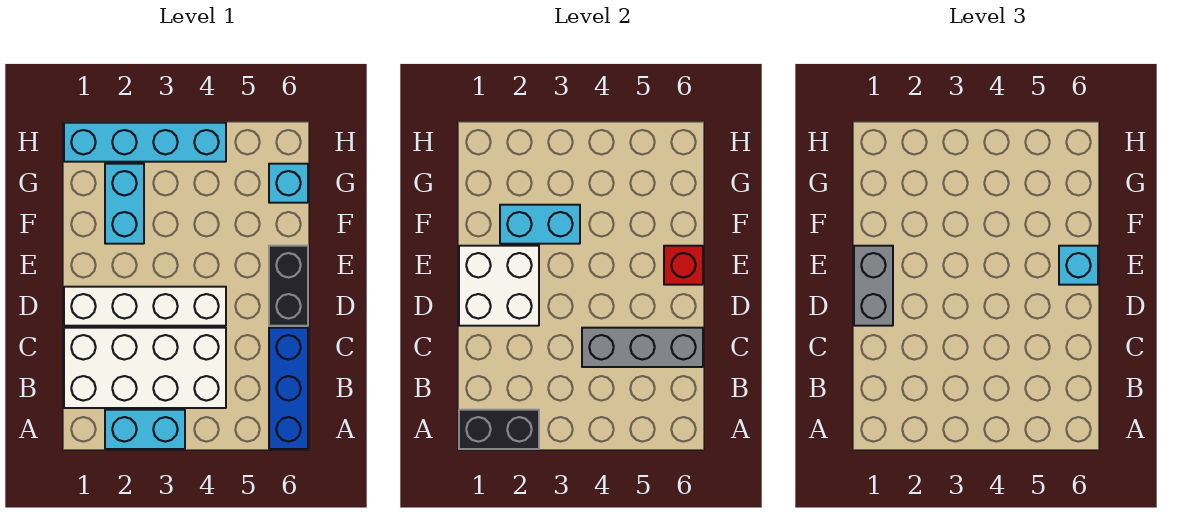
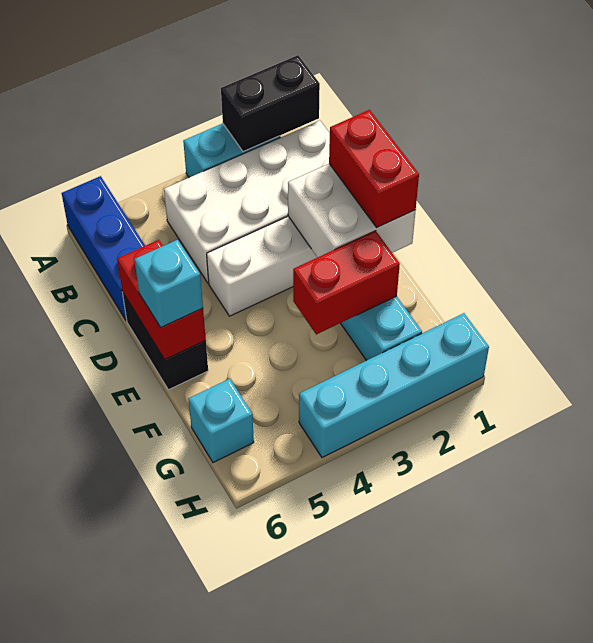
grey 1x3 brick [582,328,703,367] -> none
grey 1x2 brick [854,246,893,326] -> red 1x2 brick [329,110,419,227]
red 1x1 brick [664,246,703,285] -> red 1x2 brick [117,240,206,359]
cyan 1x2 brick [500,205,580,244] -> red 1x2 brick [293,231,400,335]

